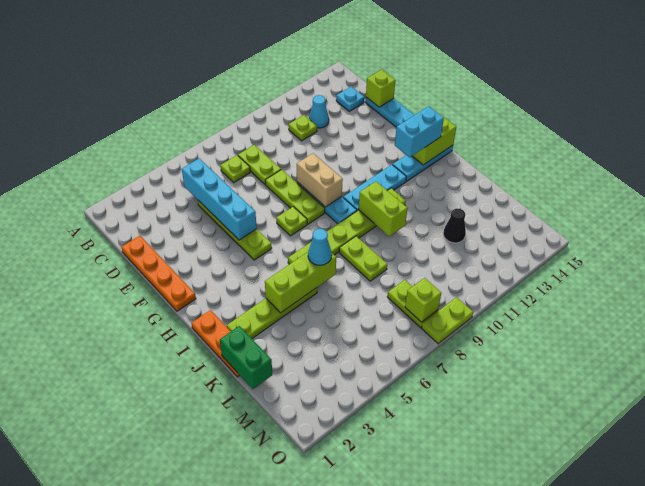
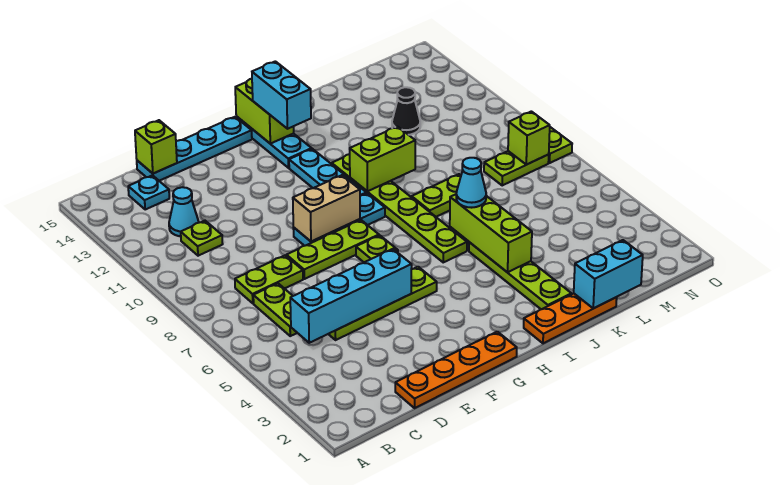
lime 1x1 plate [220,155,250,183] -> lime 1x2 plate [253,283,297,336]
green 1x2 brick [220,326,272,389] -> cyan 1x2 brick [574,240,643,308]

